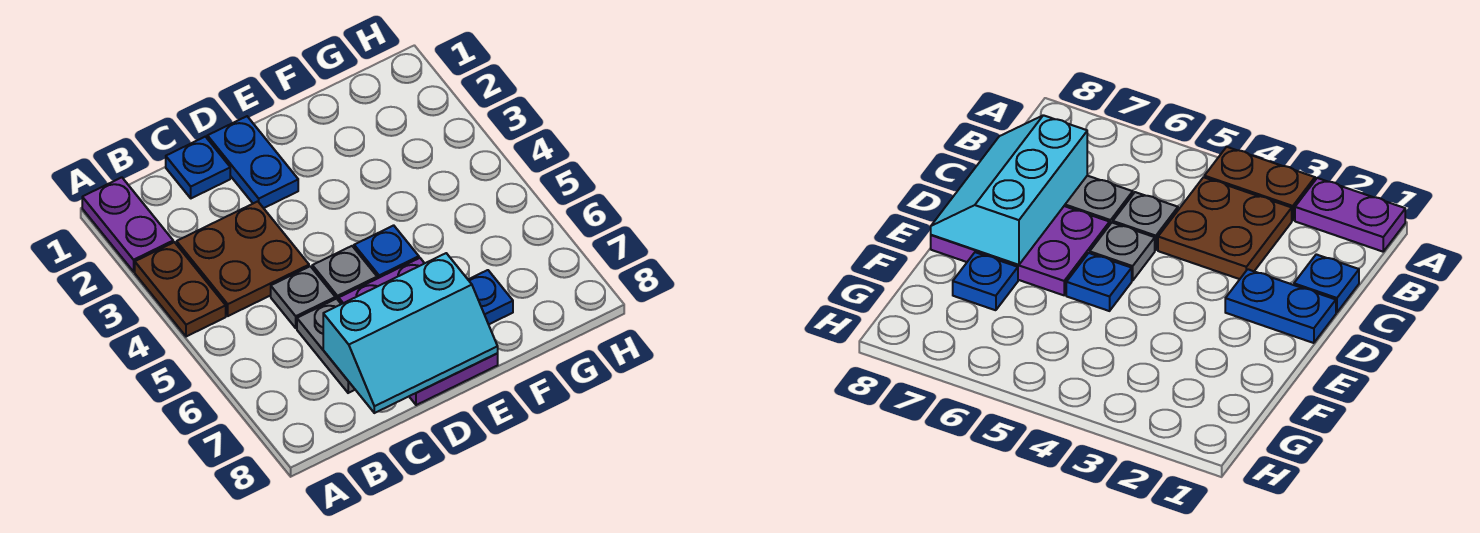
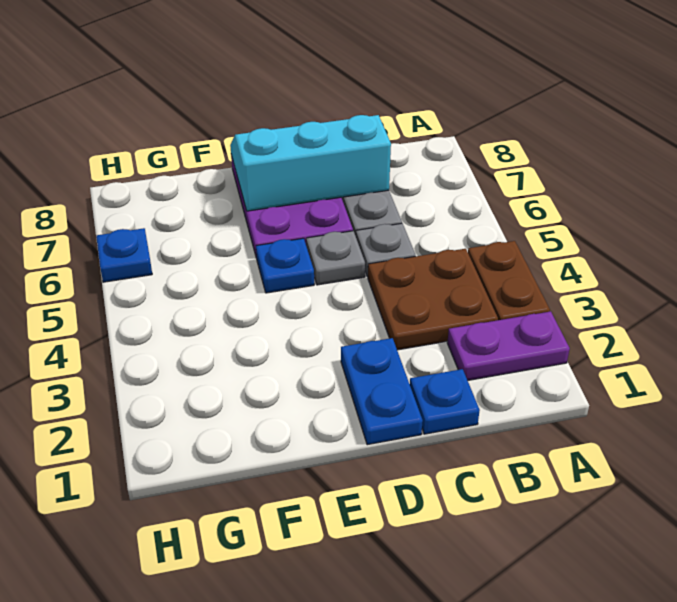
purple 1x2 plate [82,177,173,272] -> purple 1x2 plate turned to [447,311,570,380]
blue 1x1 plate [468,270,513,324] -> blue 1x1 plate moved to [96,228,152,282]

